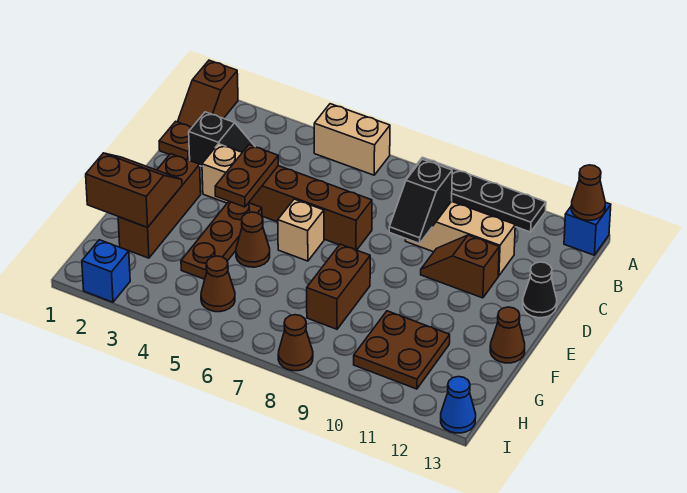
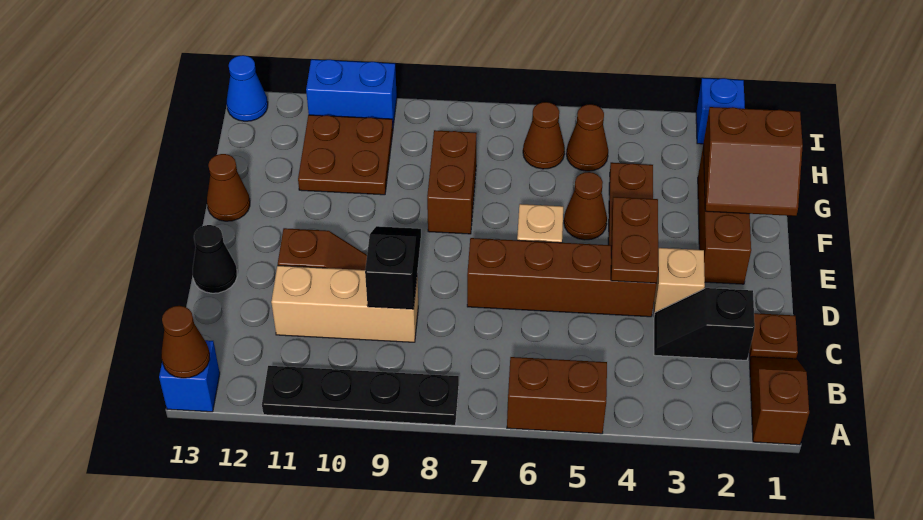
tan 1x2 brick [314,104,390,175] -> brown 1x2 brick [507,357,607,434]
brown 1x1 cone [278,315,313,371] -> brown 1x1 cone moved to [523,102,565,169]
none -> blue 1x2 brick [306,59,397,125]

